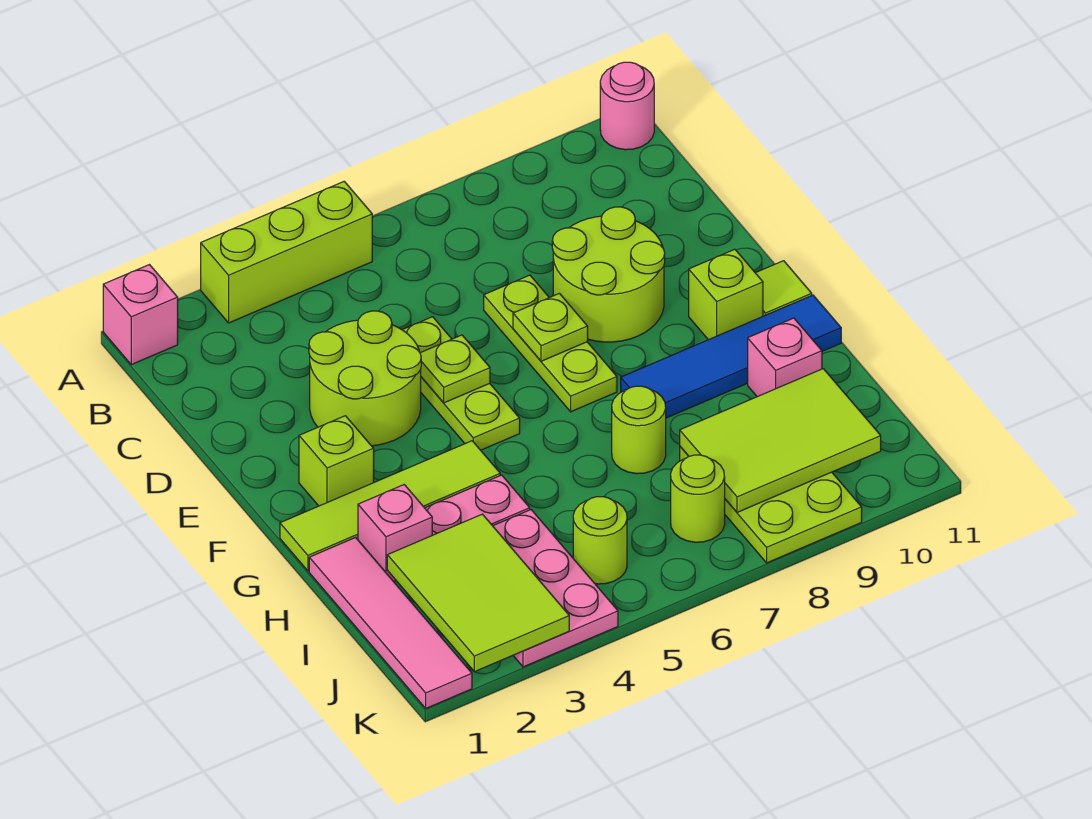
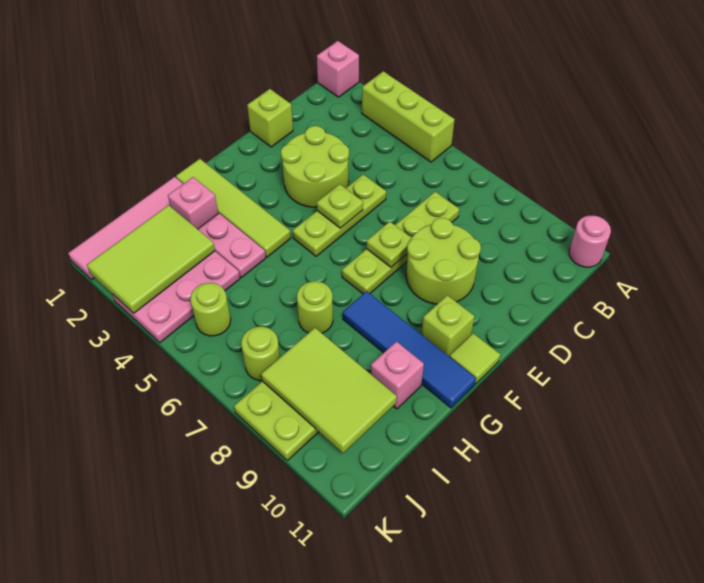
lime 1x3 plate [484,275,617,412] -> lime 1x4 plate [342,192,459,294]
lime 1x1 brick [299,416,374,506] -> lime 1x1 brick moved to [247,89,293,147]

